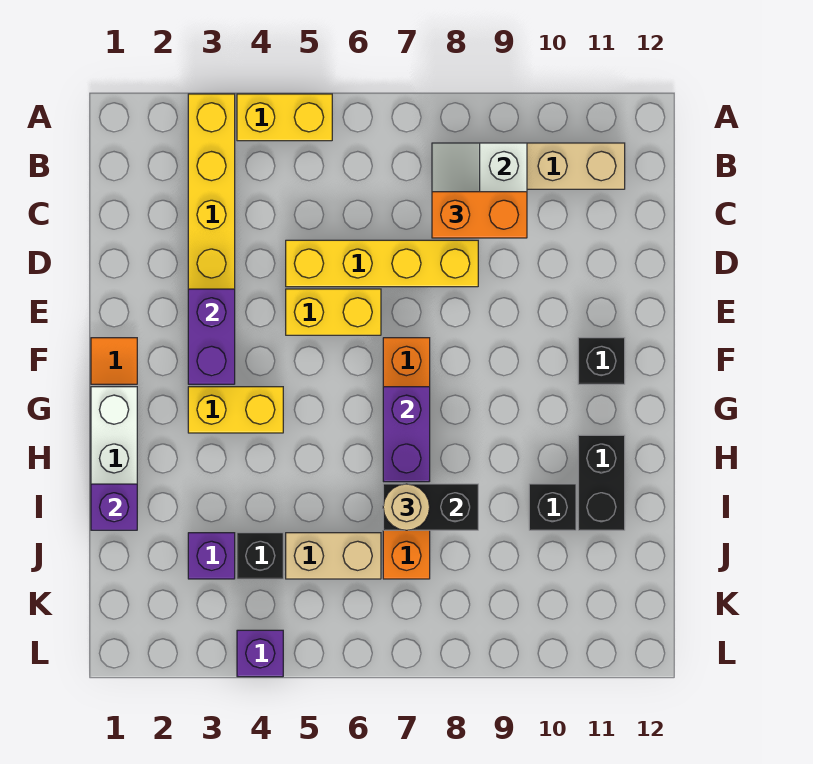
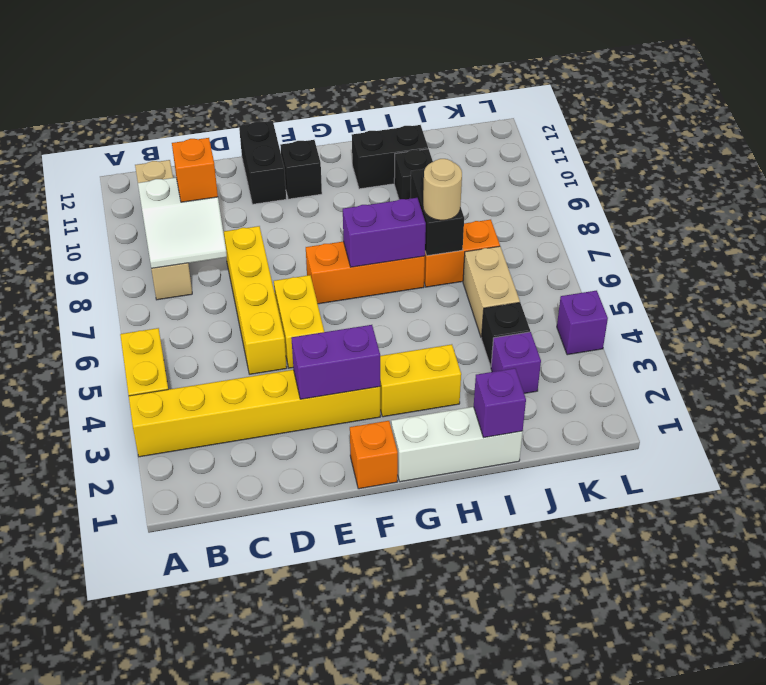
orange 1x2 brick [432,192,527,238] -> orange 1x1 brick [172,138,218,202]
none -> black 1x2 brick [239,121,286,204]
orange 1x1 tile [91,338,137,384] -> orange 1x1 brick [350,421,398,489]
yellow 1x2 brick [188,387,283,433] -> yellow 1x2 brick turned to [380,344,461,417]

